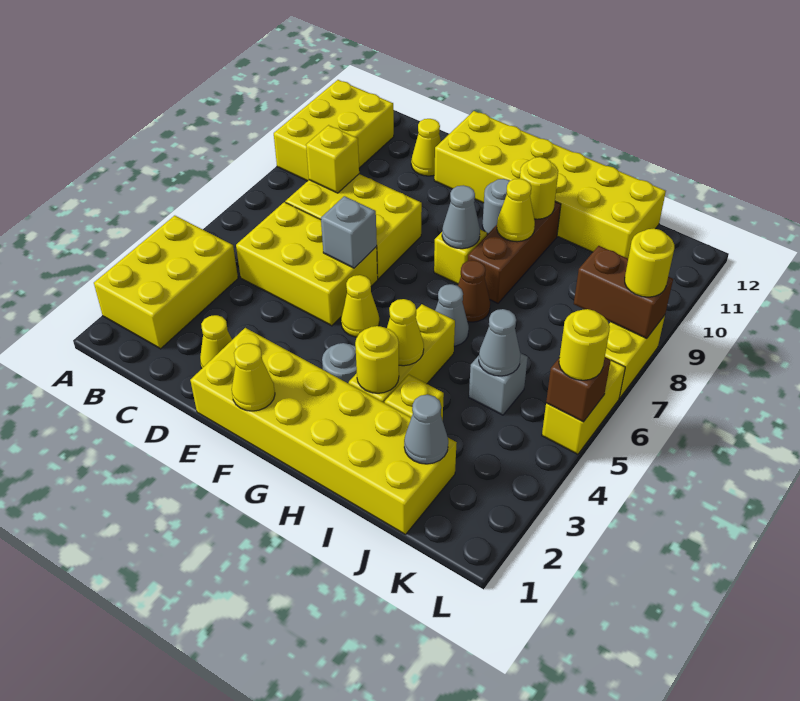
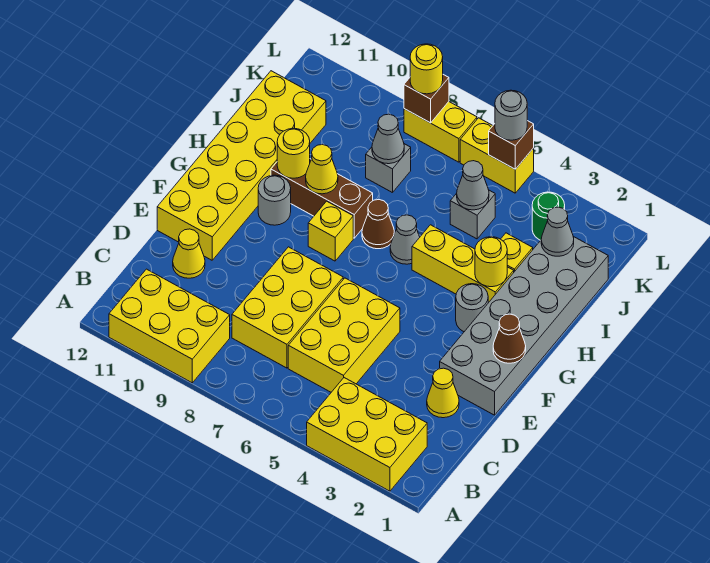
yellow 1x1 brick [306,125,359,193] -> none
yellow 2x6 brick [190,328,457,535] -> grey 2x6 brick [440,237,608,415]
grey 1x1 brick [321,196,377,268] -> grey 1x1 brick moved to [366,144,411,193]
yellow 1x1 cone [232,343,275,411] -> brown 1x1 cone [493,314,526,363]
yellow 1x1 cone [341,275,379,337] -> none
grey 1x1 cone [442,185,480,249] -> grey 1x1 cone moved to [372,114,404,164]
yellow 1x1 cone [387,299,424,366] -> none
none -> green 1x1 round brick [532,192,565,240]
brown 1x2 brick [574,246,673,338] -> brown 1x1 brick [404,75,449,123]
yellow 1x1 round brick [559,309,610,380] -> grey 1x1 round brick [495,90,527,140]

